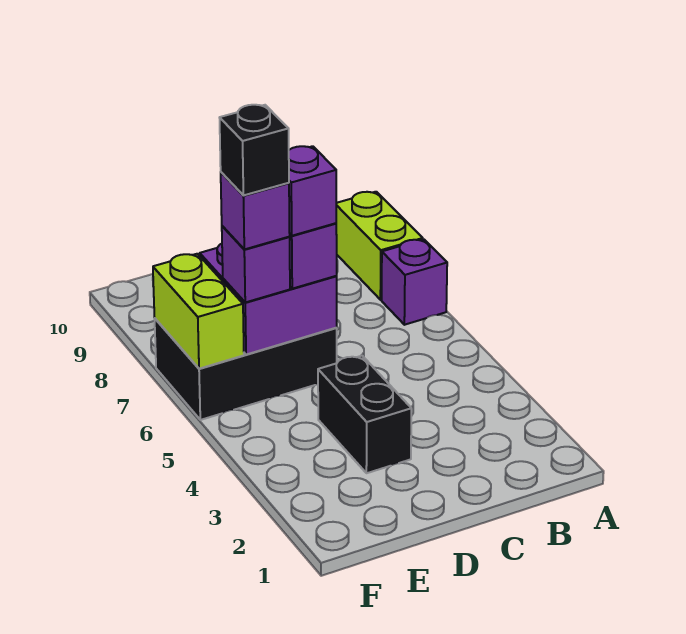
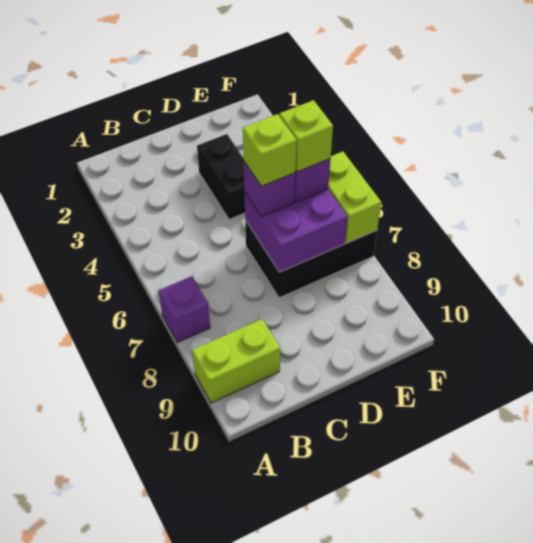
lime 1x2 brick [336,192,423,300] -> lime 1x2 brick turned to [192,319,280,403]
purple 1x1 brick [289,146,336,236] -> lime 1x1 brick [243,114,297,186]
purple 1x1 brick [221,172,290,249] -> lime 1x1 brick [279,100,333,172]
black 1x1 brick [220,105,289,195] -> none

